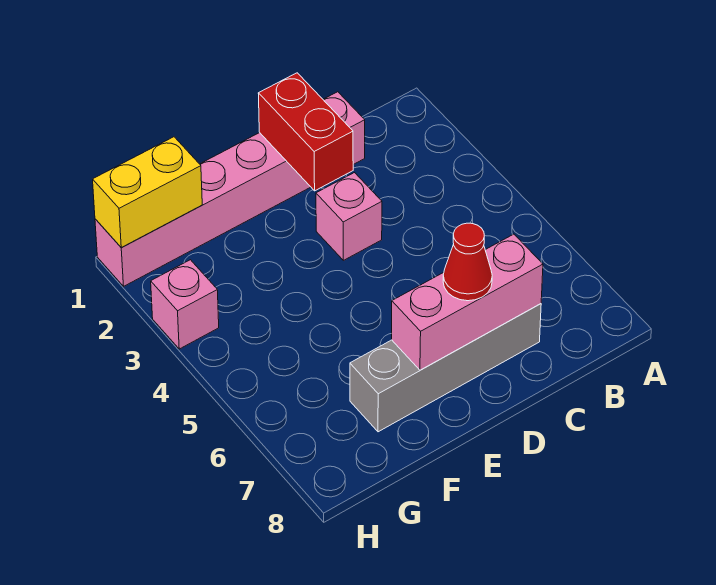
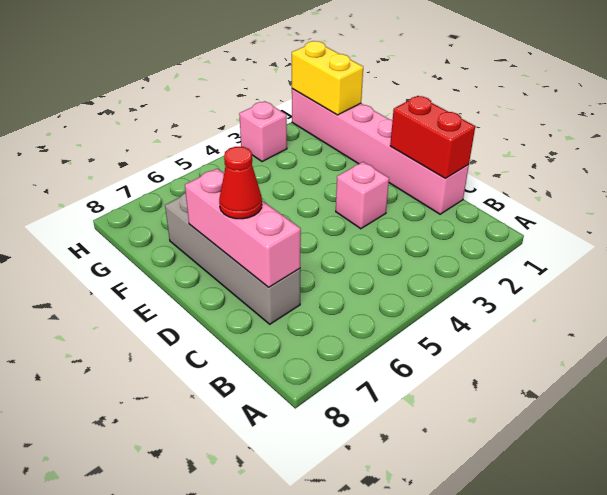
red 1x2 brick [258,73,353,191] -> red 1x2 brick turned to [390,96,475,179]

